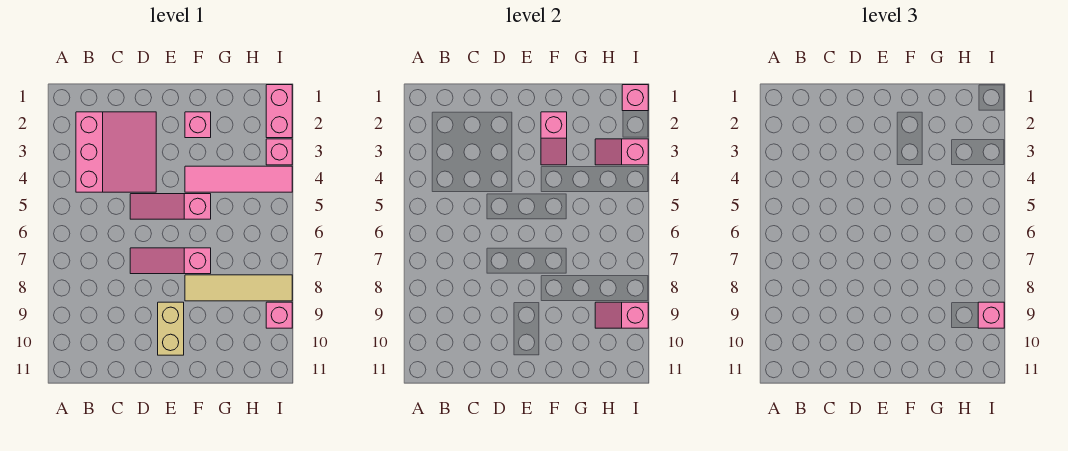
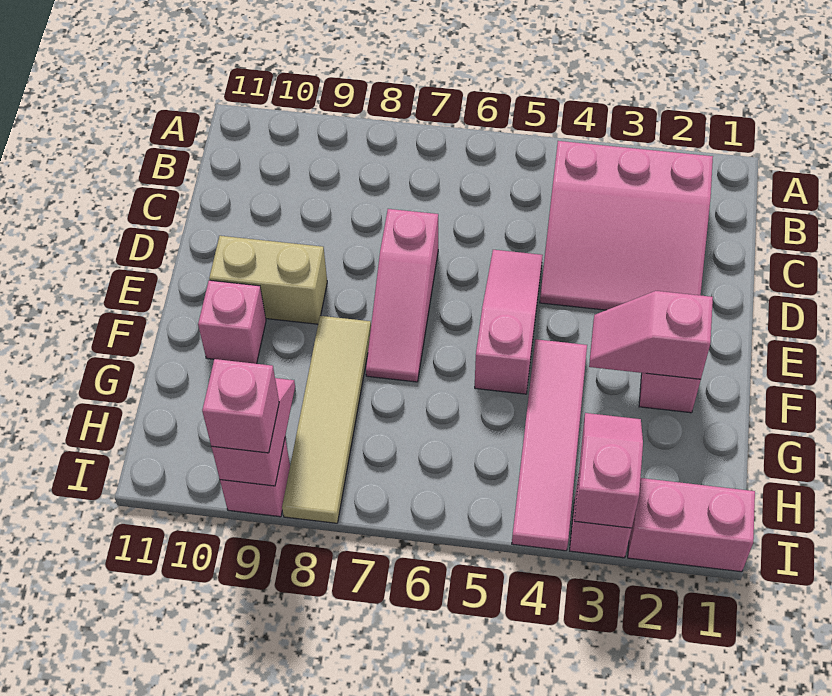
pink 1x3 slope [130,248,211,274] -> pink 1x3 slope turned to [366,209,438,382]
pink 1x1 brick [622,85,648,111] -> pink 1x1 brick moved to [198,280,266,364]

